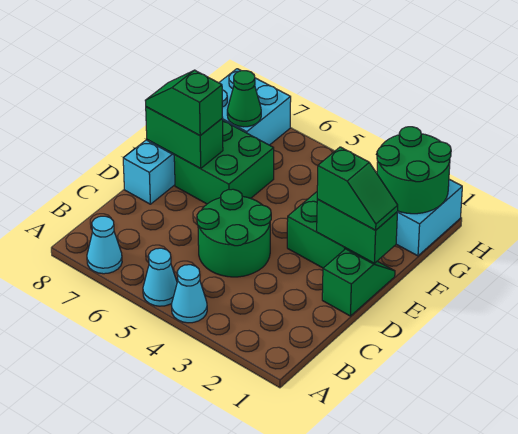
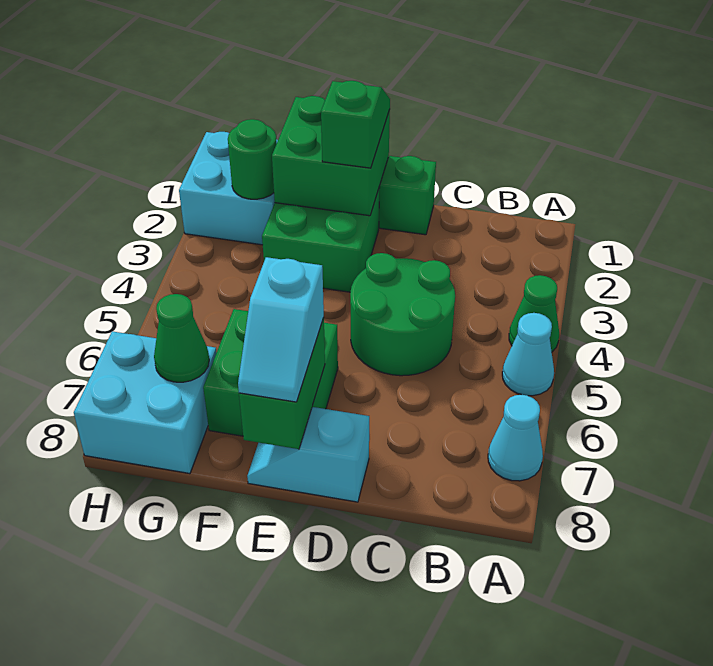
cyan 1x1 cone [172,265,207,323] -> green 1x1 cone [509,275,559,352]
green 1x2 brick [317,199,398,263] -> green 2x2 brick [272,96,390,216]
green 1x2 slope [145,70,223,135] -> cyan 1x2 slope [238,257,324,402]
green 2x2 round brick [377,127,451,214] -> green 1x1 round brick [228,119,277,199]

